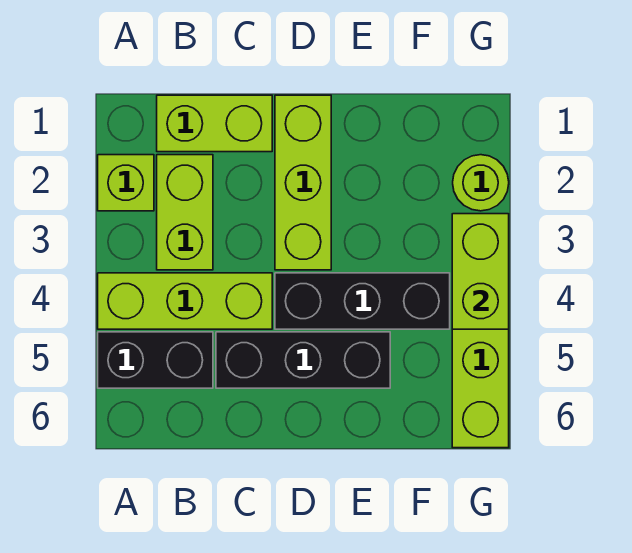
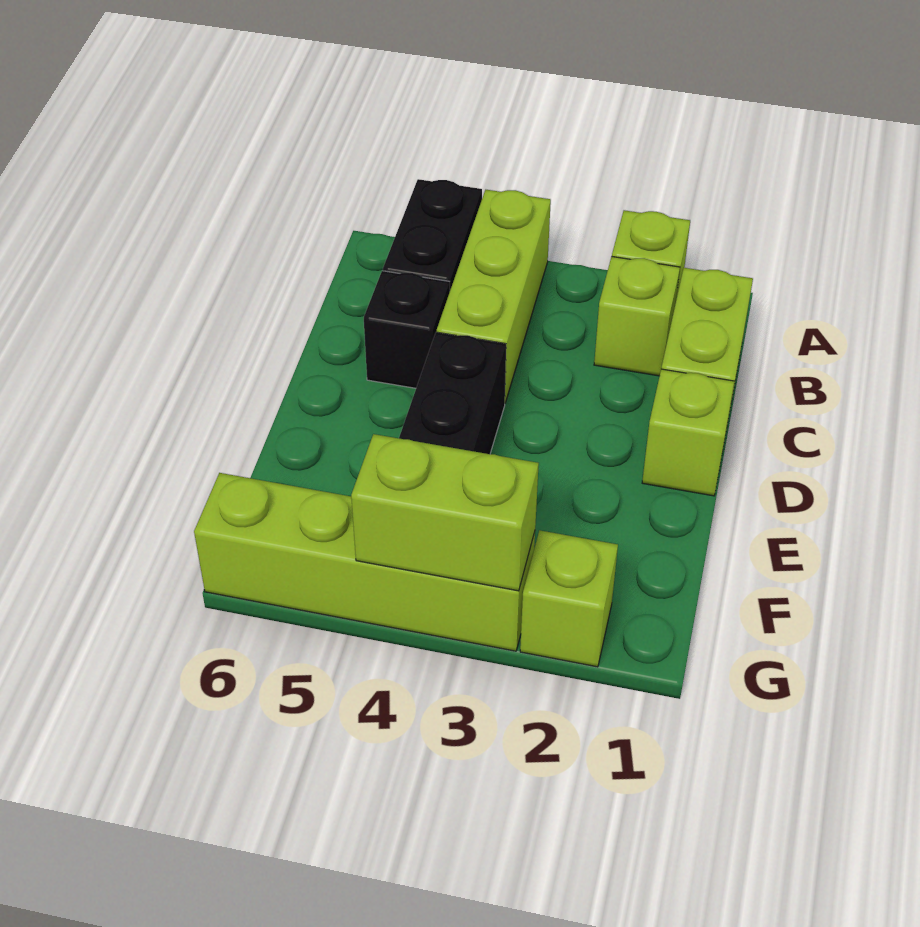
lime 1x2 brick [157,155,213,270] -> lime 1x1 brick [594,256,680,376]
black 1x3 brick [216,332,390,388] -> black 1x1 brick [364,271,450,388]
lime 1x3 brick [275,95,331,270] -> lime 1x1 brick [642,369,734,496]
lime 1x1 round brick [453,155,509,211] -> lime 1x1 brick [520,530,618,667]

